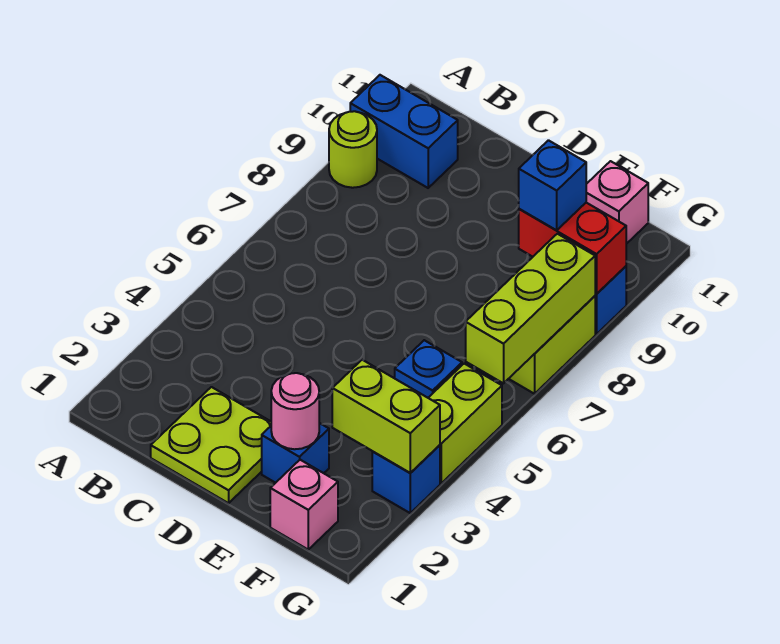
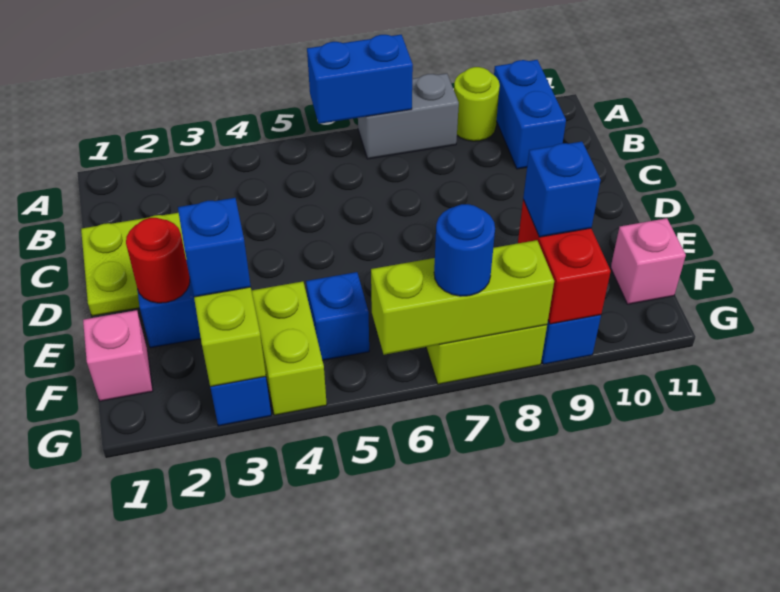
none -> blue 1x2 brick [307,35,413,124]
none -> grey 1x2 brick [358,73,459,159]
pink 1x1 round brick [271,373,319,449] -> red 1x1 round brick [126,218,190,303]
none -> blue 1x1 brick [178,198,251,297]
lime 1x2 brick [429,364,502,483] -> lime 1x2 brick turned to [251,281,327,415]
none -> blue 1x1 round brick [434,204,495,296]

